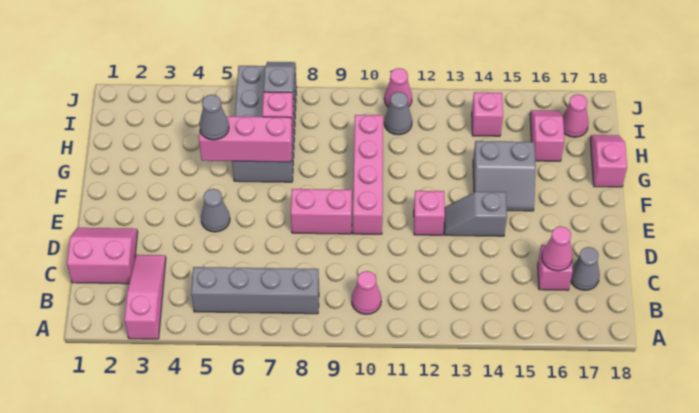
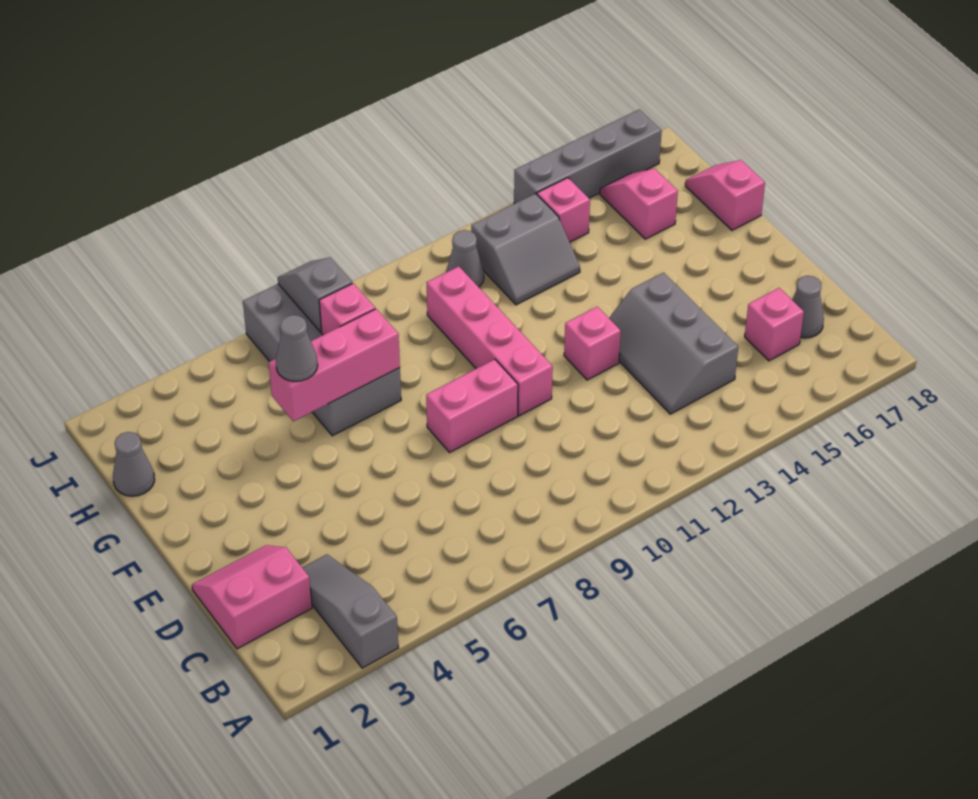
pink 1x3 slope [124,255,166,339] -> grey 1x3 slope [302,554,398,668]
grey 1x4 brick [191,267,319,314] -> grey 1x4 brick moved to [514,109,662,204]
pink 1x1 cone [352,271,381,314] -> none
pink 1x1 cone [542,226,573,271] -> none
grey 1x1 cone [201,189,230,232] -> grey 1x1 cone moved to [113,432,155,496]
grey 1x2 slope [444,192,507,236] -> grey 2x3 slope [609,273,738,414]
grey 2x2 slope [473,141,536,211] -> grey 2x2 slope moved to [471,194,580,305]
pink 1x1 cone [563,94,589,137] -> none
pink 1x1 cone [384,68,412,107] -> none

